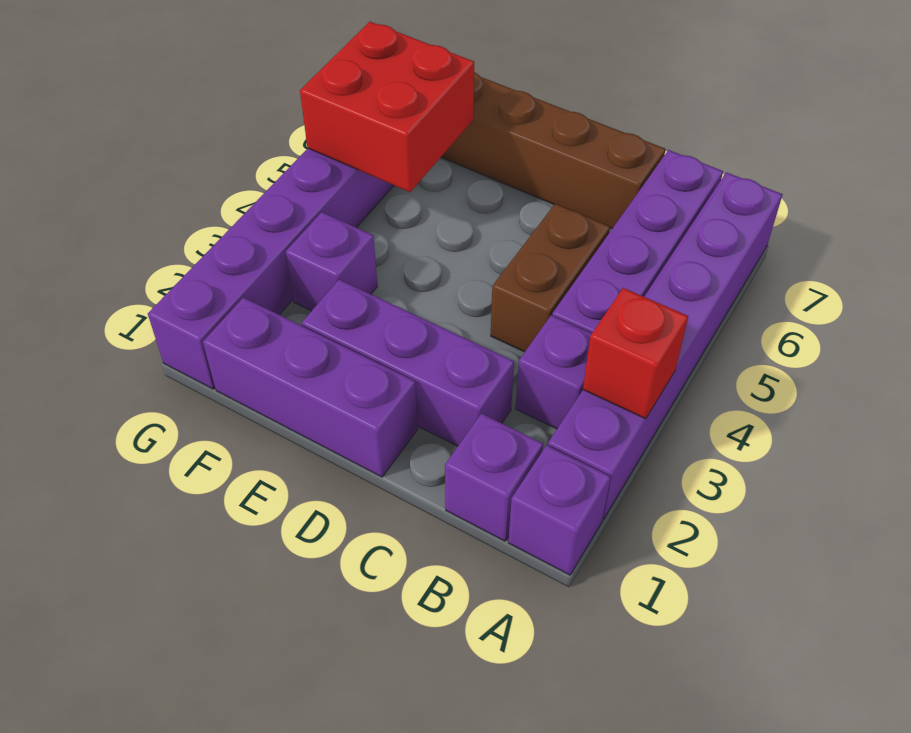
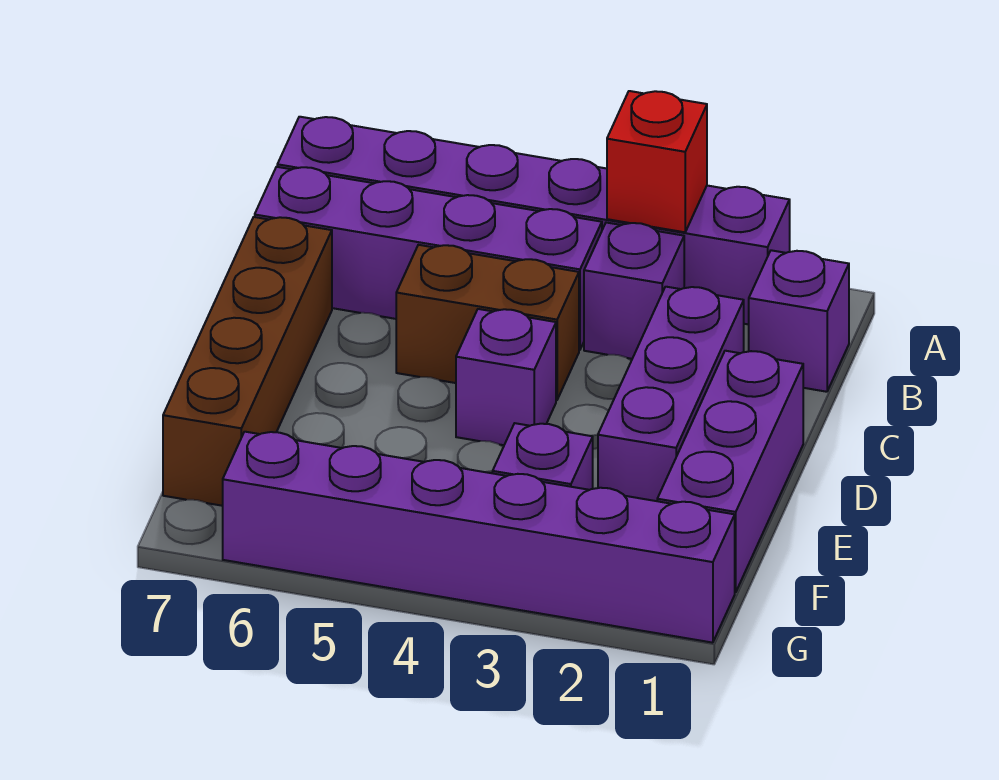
purple 1x1 brick [508,445,611,575] -> purple 1x1 brick moved to [456,309,556,445]
red 2x2 brick [300,22,474,192] -> none

